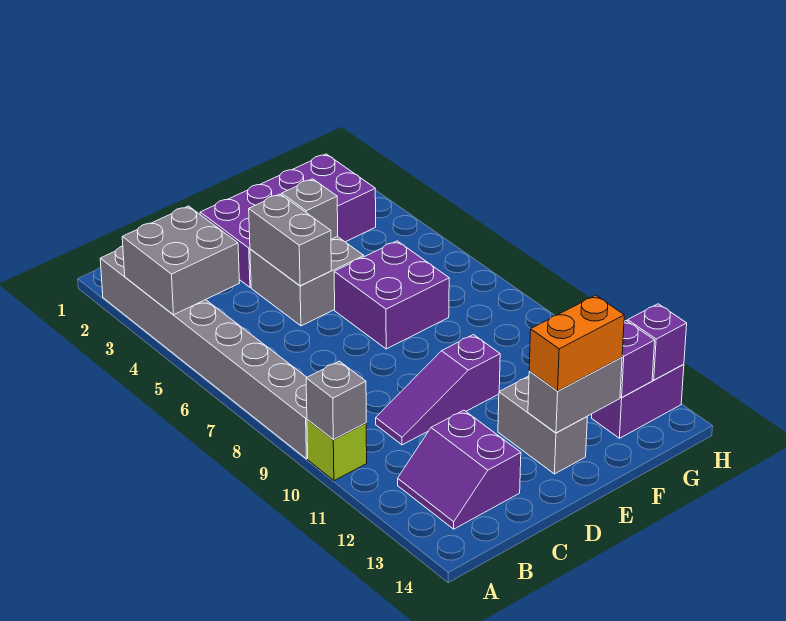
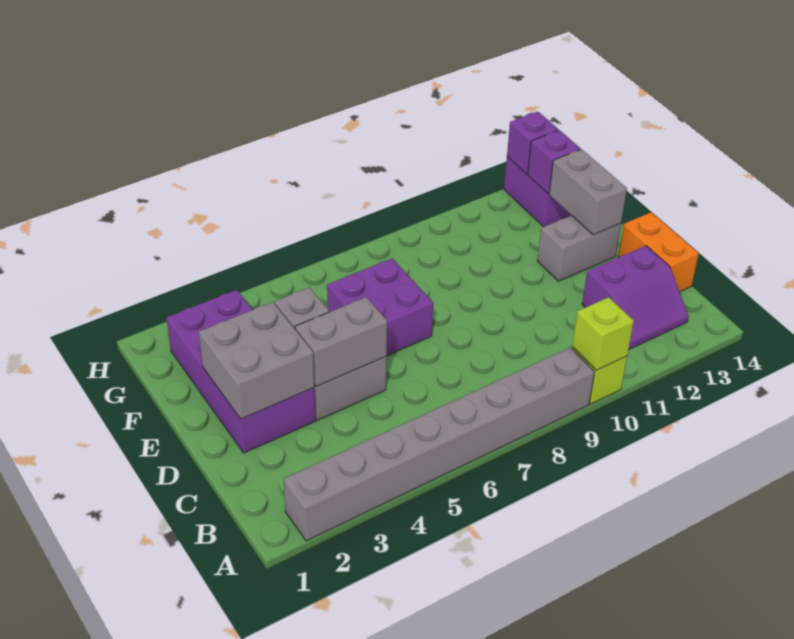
grey 2x2 brick [122,206,239,315] -> grey 2x2 brick moved to [199,302,314,419]
grey 1x1 brick [306,361,366,440] -> lime 1x1 brick [572,297,634,370]
purple 1x3 slope [376,335,500,445] -> none
orange 1x2 brick [529,295,624,391] -> orange 1x2 brick moved to [618,212,699,292]

